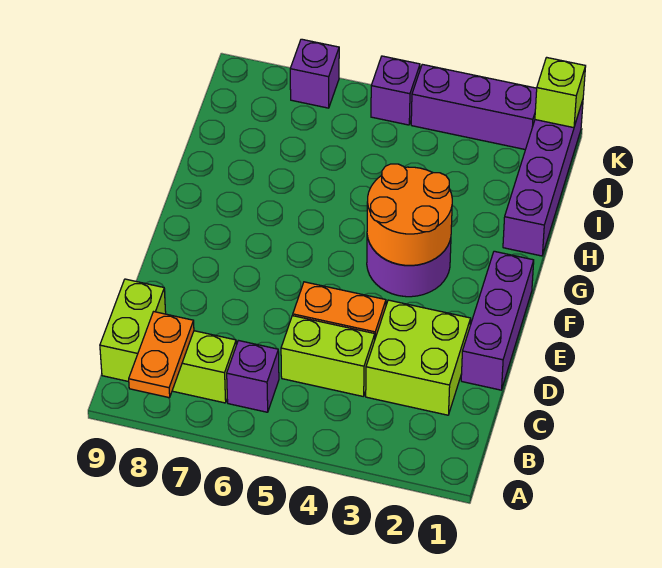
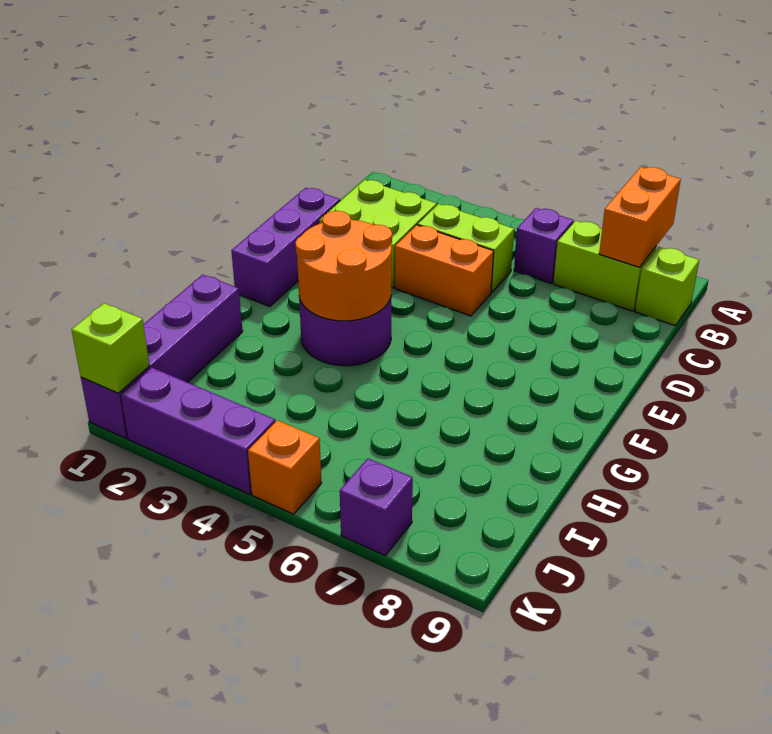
orange 1x2 plate [129,312,194,398] -> orange 1x2 brick [599,167,681,267]
lime 1x2 brick [100,279,166,382] -> lime 1x1 brick [635,247,699,326]
purple 1x1 brick [371,56,420,125] -> orange 1x1 brick [248,420,321,514]

